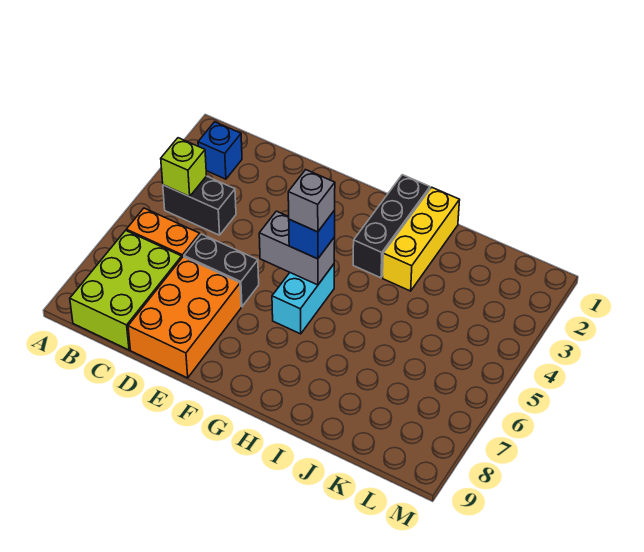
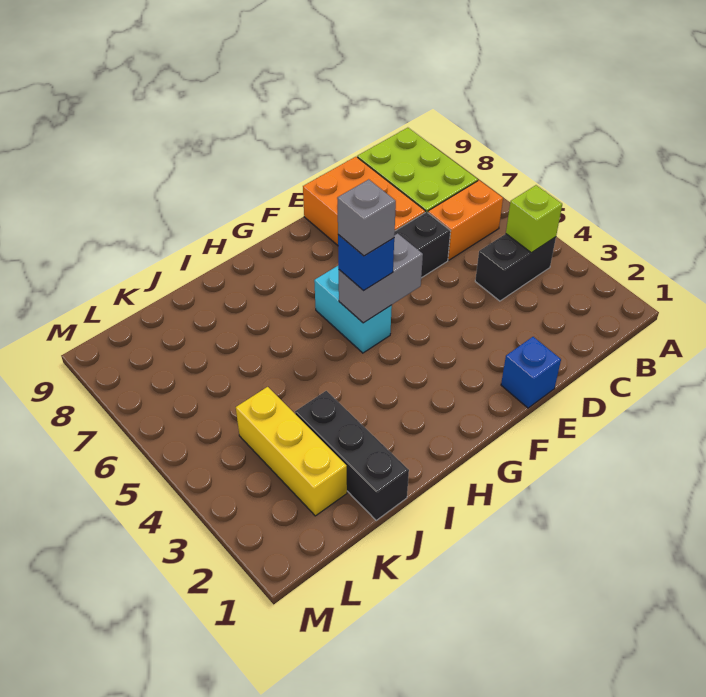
blue 1x1 brick [198,122,242,179] -> blue 1x1 brick moved to [501,337,561,408]
black 1x3 brick [353,175,430,278] -> black 1x3 brick moved to [295,391,409,520]
yellow 1x3 brick [383,187,460,291] -> yellow 1x3 brick moved to [236,387,347,516]

